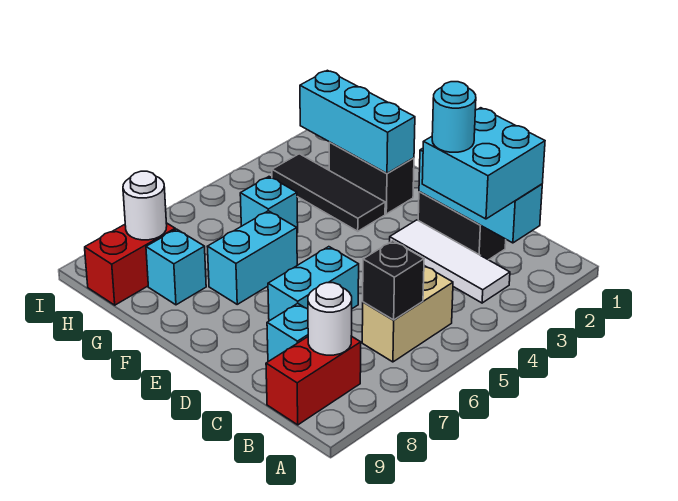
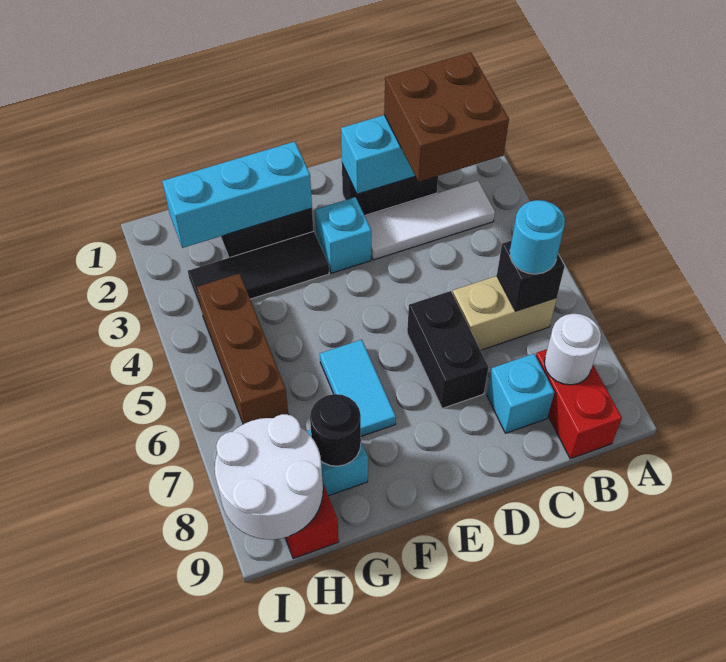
cyan 2x2 brick [422,108,545,219] -> brown 2x2 brick [384,52,509,182]
tan 1x2 brick [362,266,453,362] -> tan 1x2 brick turned to [453,276,557,350]
cyan 1x1 round brick [432,82,476,152] -> cyan 1x1 round brick moved to [510,200,565,274]
cyan 1x2 brick [268,247,359,321] -> black 1x2 brick [407,291,488,408]
cyan 1x2 brick [207,211,297,304] -> cyan 1x2 tile [320,340,396,436]
cyan 1x1 brick [240,177,298,233] -> cyan 1x1 brick moved to [315,197,371,273]
none -> black 1x1 round brick [310,394,361,466]
none -> brown 1x3 brick [197,273,289,424]
white 1x1 round brick [123,171,167,240] -> white 2x2 round brick [215,414,323,540]

